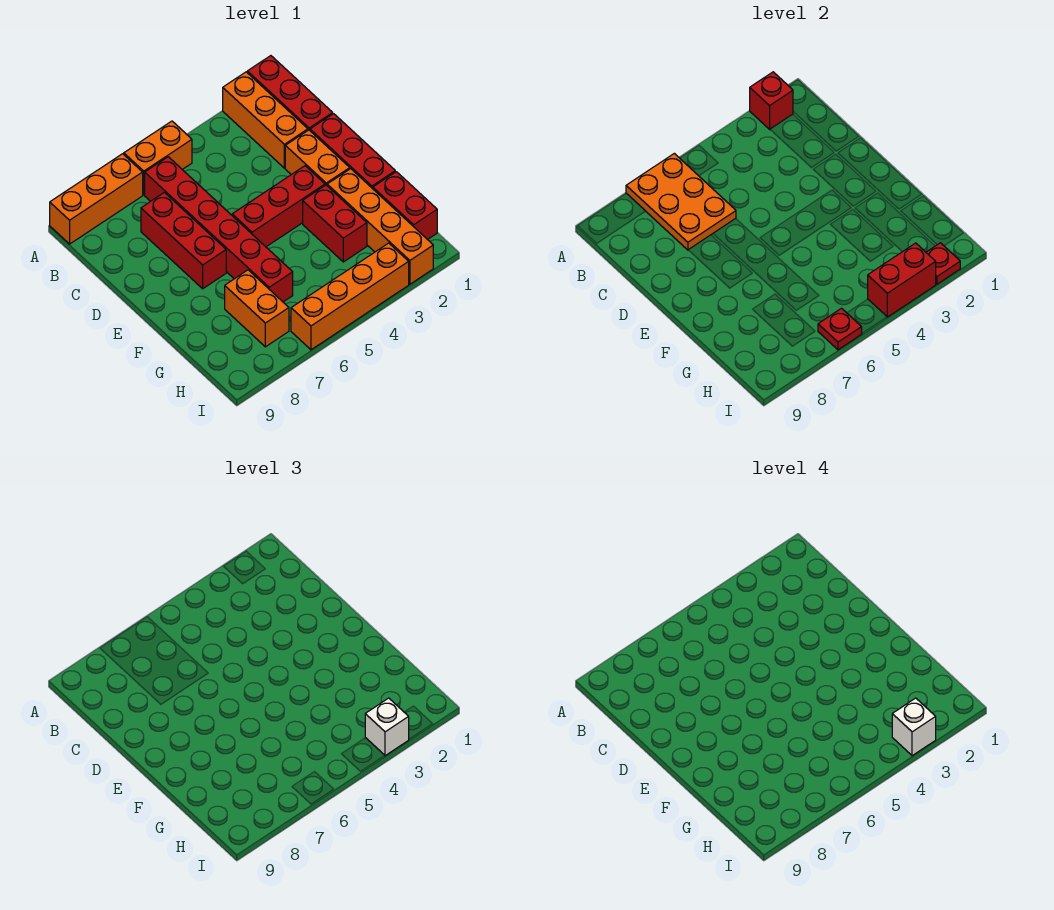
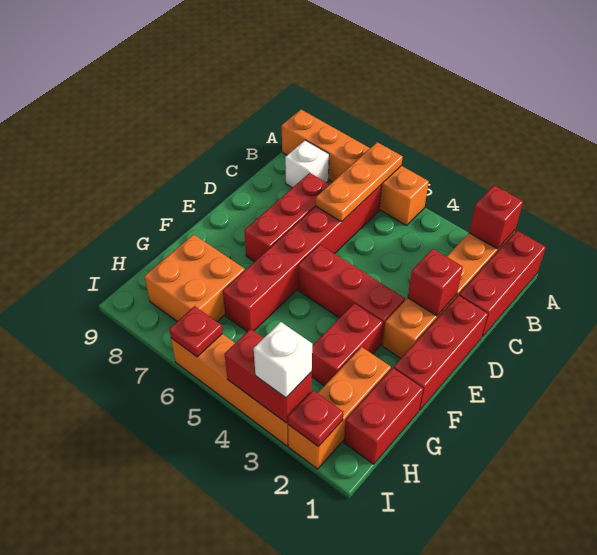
orange 2x3 plate [626,153,736,250] -> orange 1x3 plate [316,142,403,222]
none -> red 1x1 brick [408,249,463,316]
orange 1x4 brick [327,169,433,284] -> orange 1x3 brick [288,347,391,469]
orange 1x2 brick [225,270,289,347] -> orange 2x2 brick [144,235,245,322]
white 1x1 brick [892,698,936,756] -> white 1x1 brick moved to [285,140,329,188]

